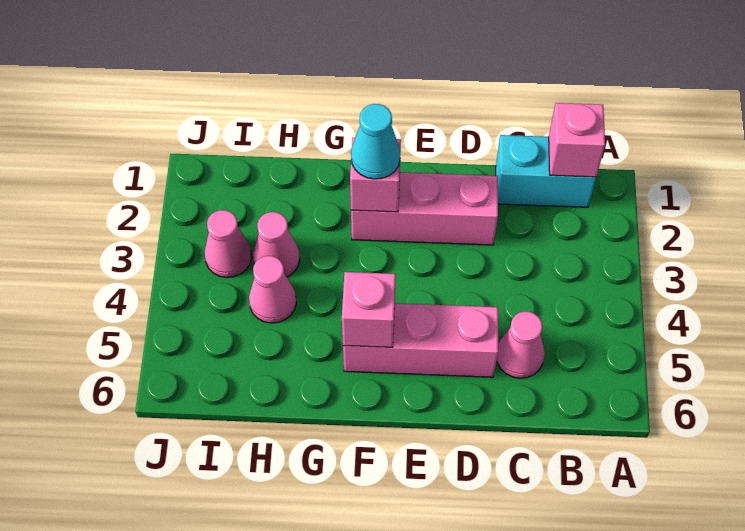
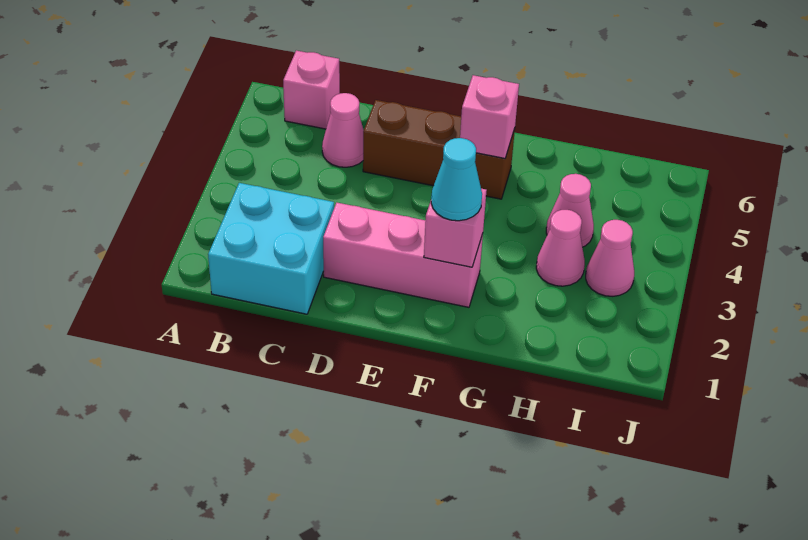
cyan 1x2 brick [496,135,596,207] -> cyan 2x2 brick [208,183,334,314]
pink 1x1 brick [549,103,605,177] -> pink 1x1 brick moved to [283,50,340,129]
pink 1x3 brick [343,303,498,377] -> brown 1x3 brick [363,100,515,199]

